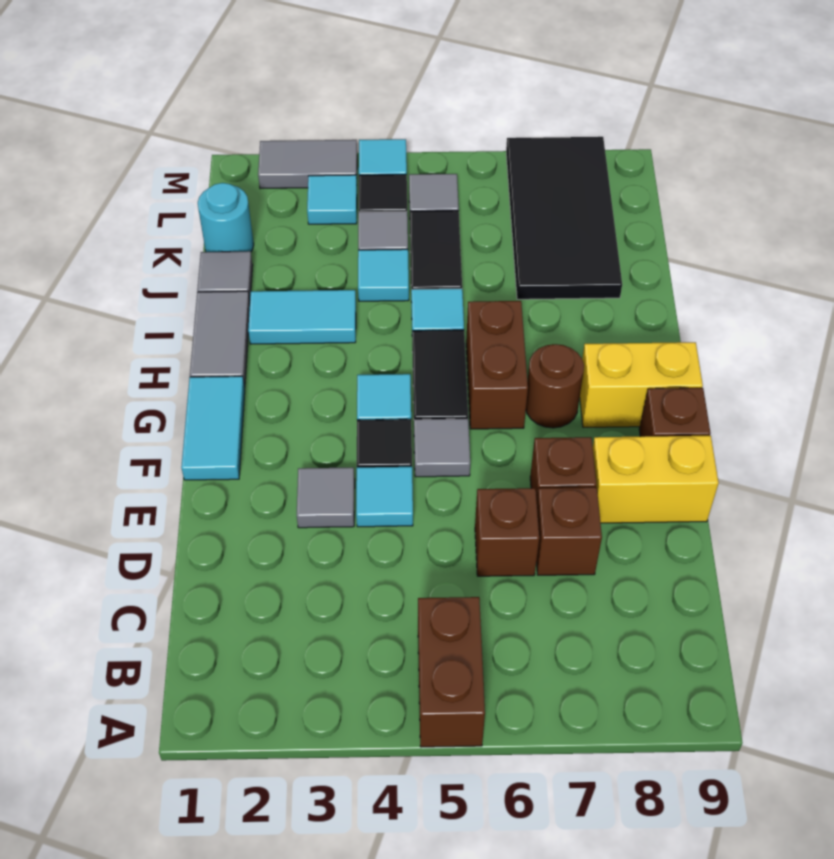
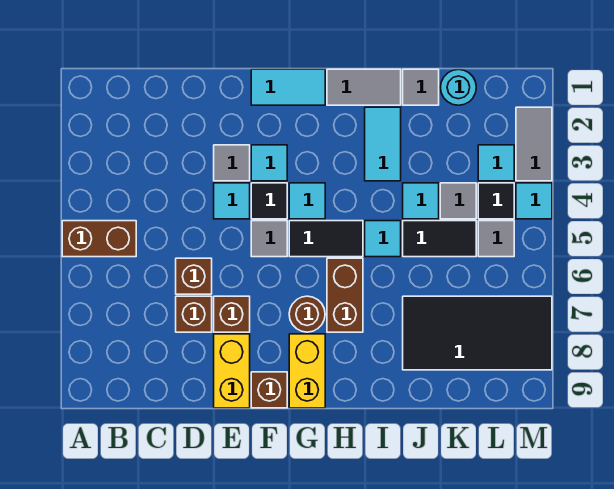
none -> cyan 1x1 tile [251,145,287,181]
brown 1x2 brick [466,301,528,429] -> brown 1x2 brick turned to [327,258,363,332]

